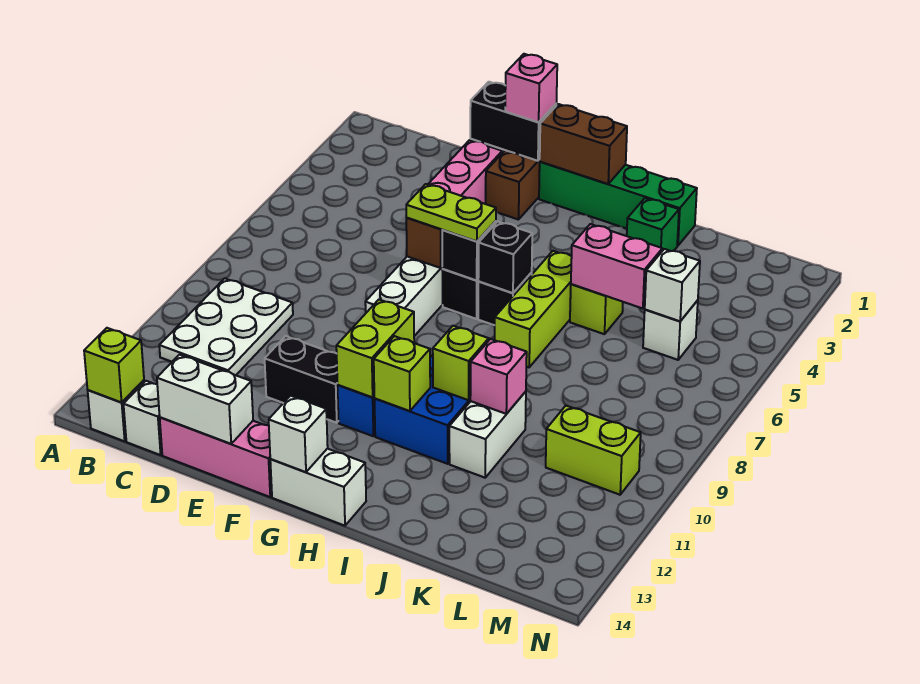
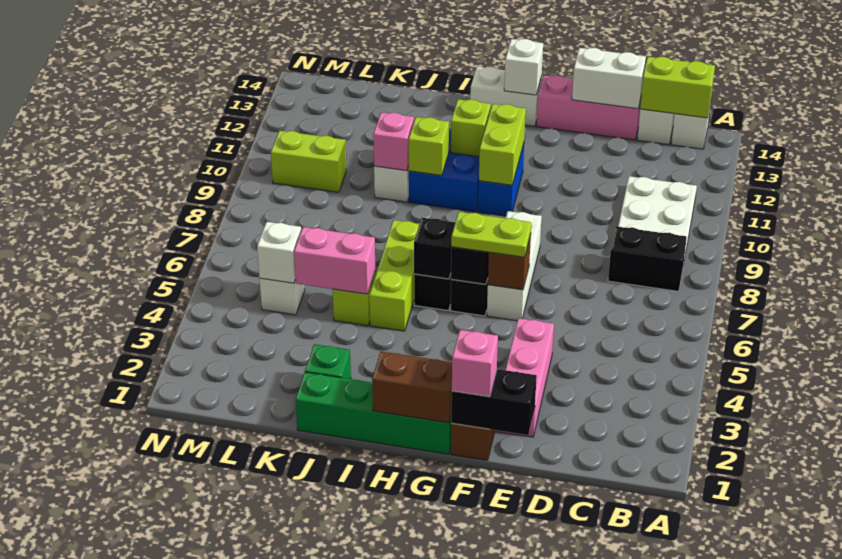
lime 1x1 brick [84,328,144,402] -> lime 1x2 brick [640,57,715,118]
black 1x2 brick [265,336,339,423] -> black 1x2 brick moved to [608,226,687,291]

